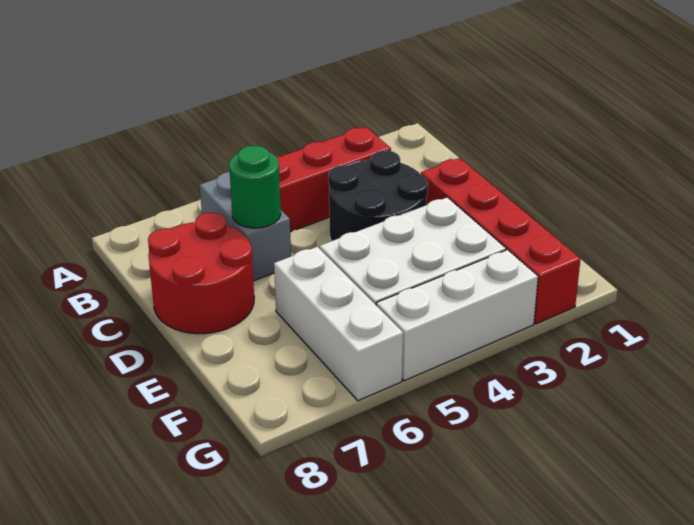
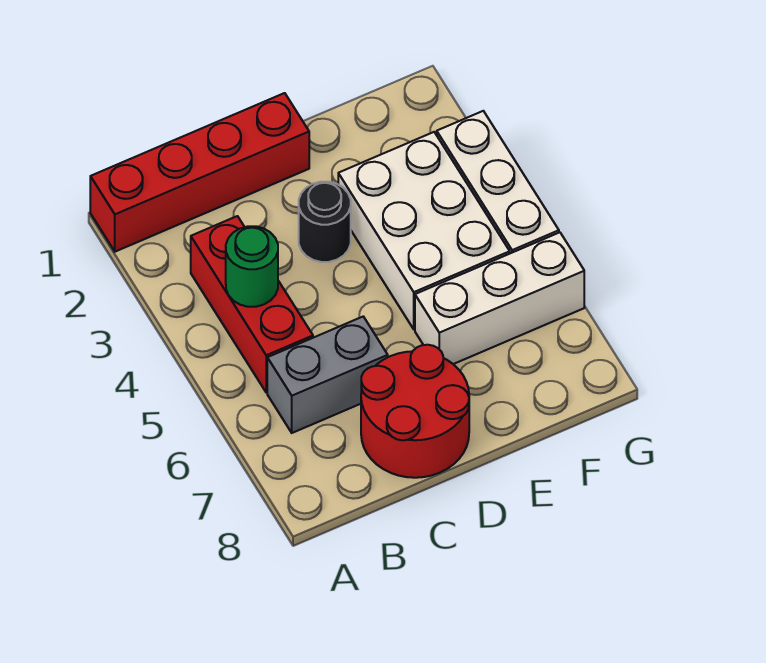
black 2x2 round brick [328,150,428,241] -> black 1x1 round brick [299,182,351,262]
green 1x1 round brick [229,145,281,228] -> green 1x1 round brick moved to [226,226,278,307]
red 1x4 brick [421,158,580,324] -> red 1x4 brick moved to [90,93,309,252]

